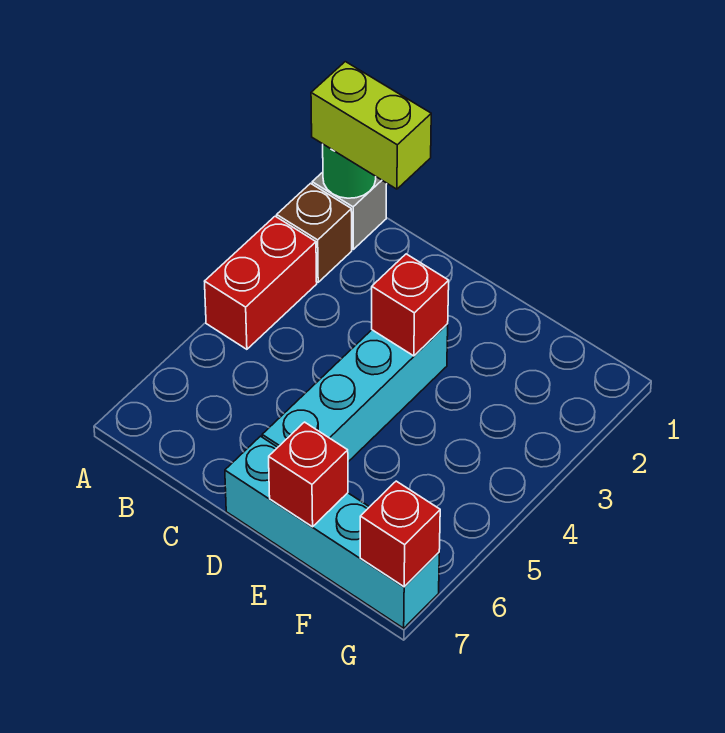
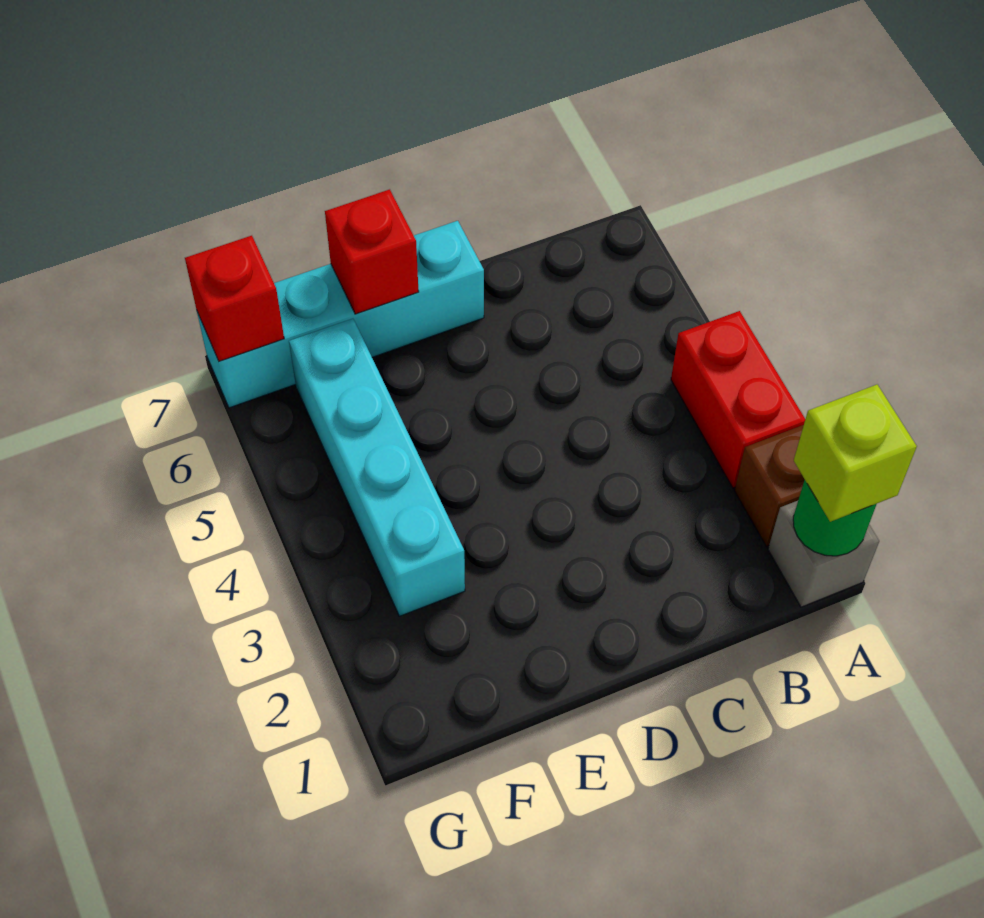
lime 1x2 brick [311,62,431,189] -> lime 1x1 brick [794,385,917,522]
cyan 1x4 brick [262,324,448,462] -> cyan 1x4 brick moved to [289,319,465,616]
red 1x1 brick [372,254,449,356] -> none

